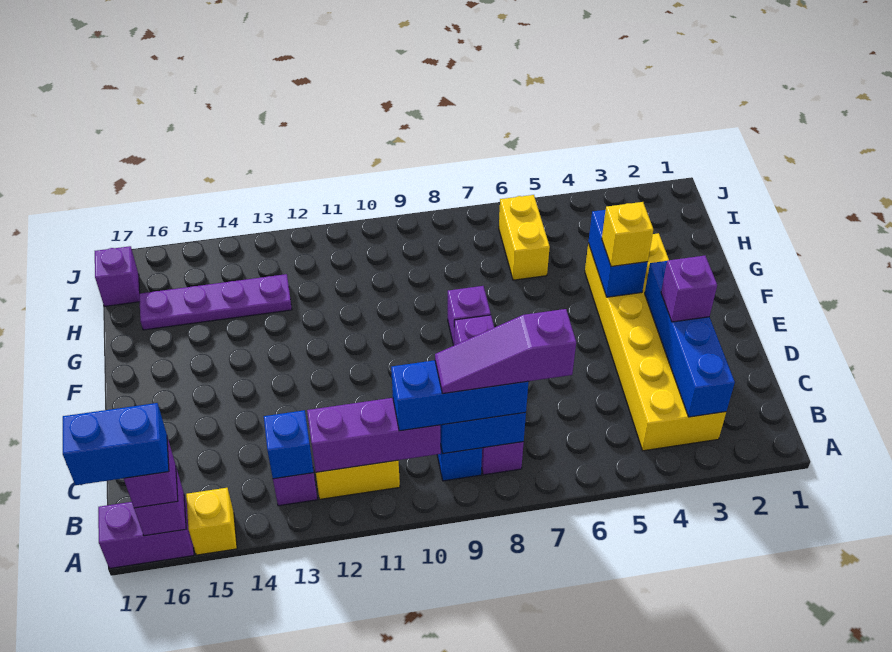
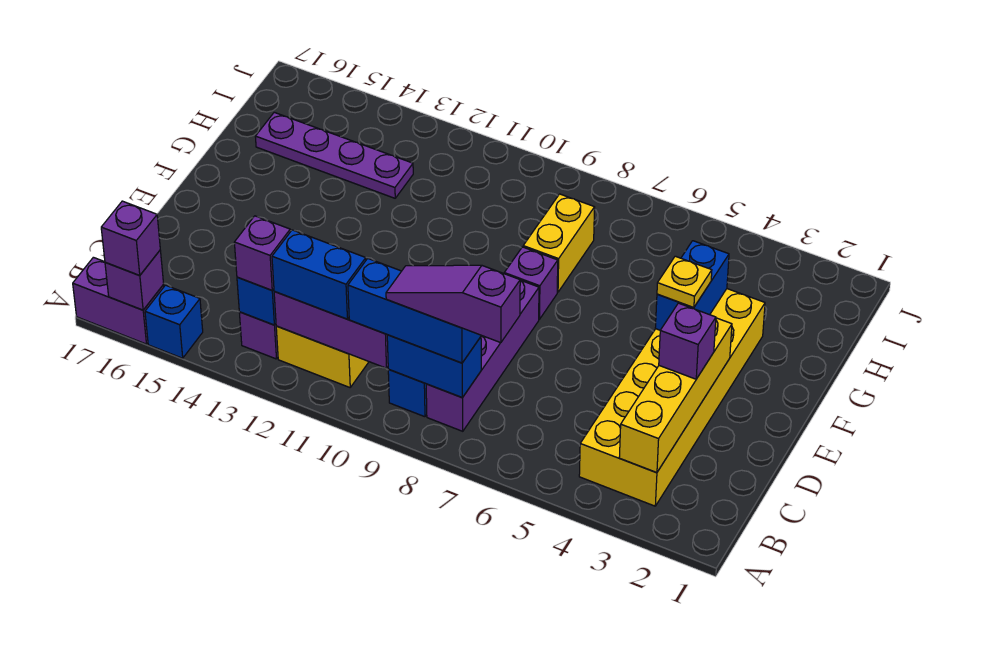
yellow 1x1 brick [186,488,237,555] -> blue 1x1 brick [145,285,203,358]
blue 1x2 brick [63,403,169,485] -> blue 1x2 brick moved to [272,230,366,319]
blue 1x4 brick [645,261,735,417] -> yellow 1x4 brick [619,318,732,473]
yellow 1x1 brick [602,202,653,267] -> yellow 1x1 plate [657,256,712,307]
yellow 1x2 brick [499,195,550,280] -> yellow 1x2 brick moved to [523,194,595,292]
purple 1x1 brick [95,246,140,306] -> purple 1x1 brick moved to [234,216,290,290]

